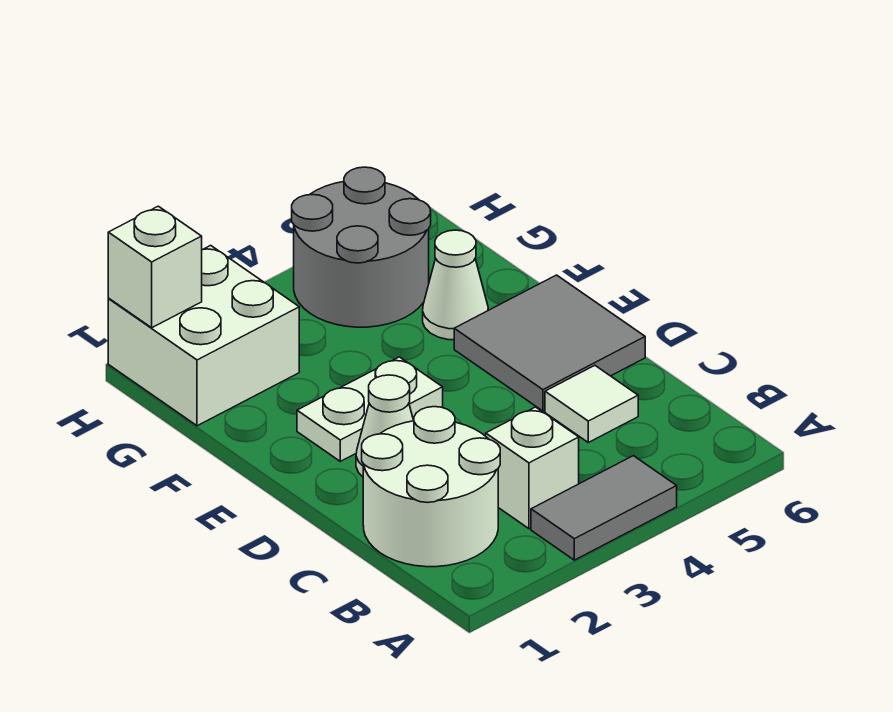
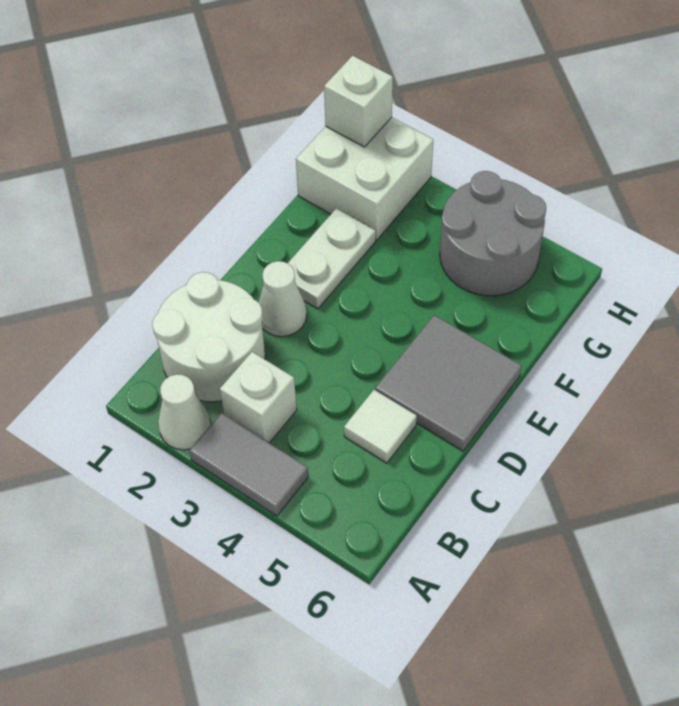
white 1x2 plate [297,357,443,461] -> white 1x2 plate turned to [288,208,376,309]
white 1x1 cone [423,230,488,340] -> white 1x1 cone moved to [158,374,211,450]

